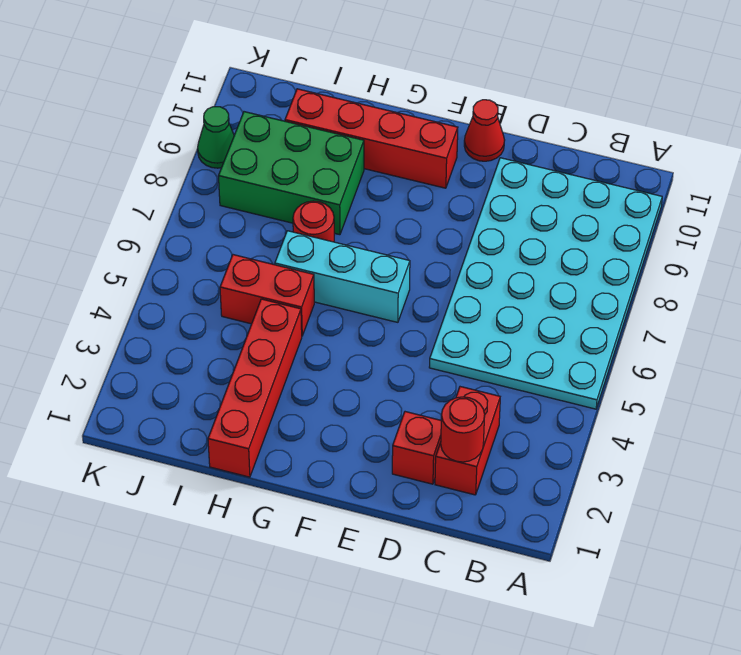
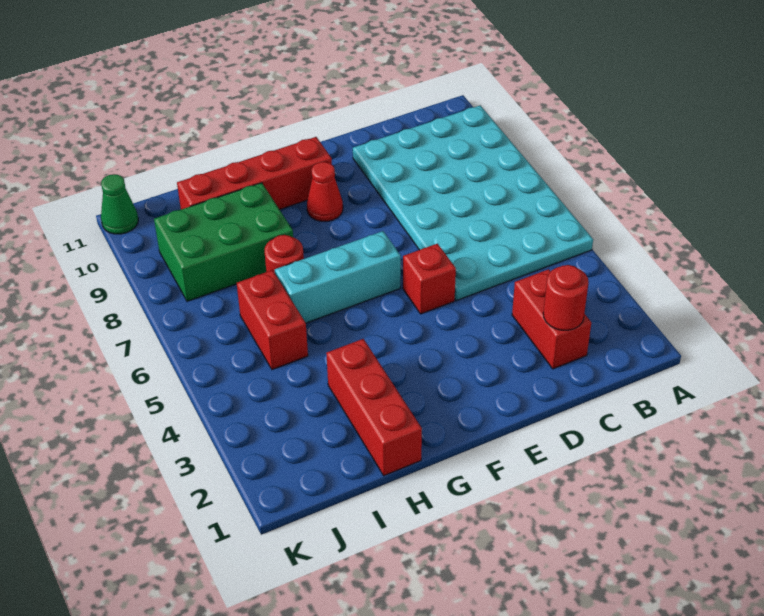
red 1x1 brick [392,412,441,484] -> red 1x1 brick moved to [403,244,456,314]
red 1x1 cone [464,100,505,161] -> red 1x1 cone moved to [307,162,343,221]
red 1x4 brick [208,299,302,477] -> red 1x3 brick [326,339,422,476]
red 1x2 brick [220,255,314,336] -> red 1x2 brick turned to [237,270,308,370]
green 1x1 cone [198,107,234,168] -> green 1x1 cone moved to [101,174,138,234]

